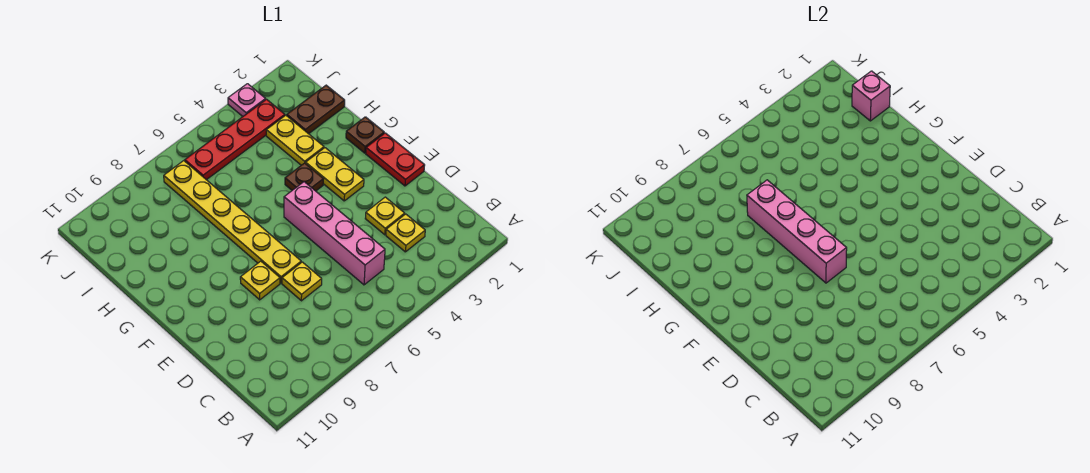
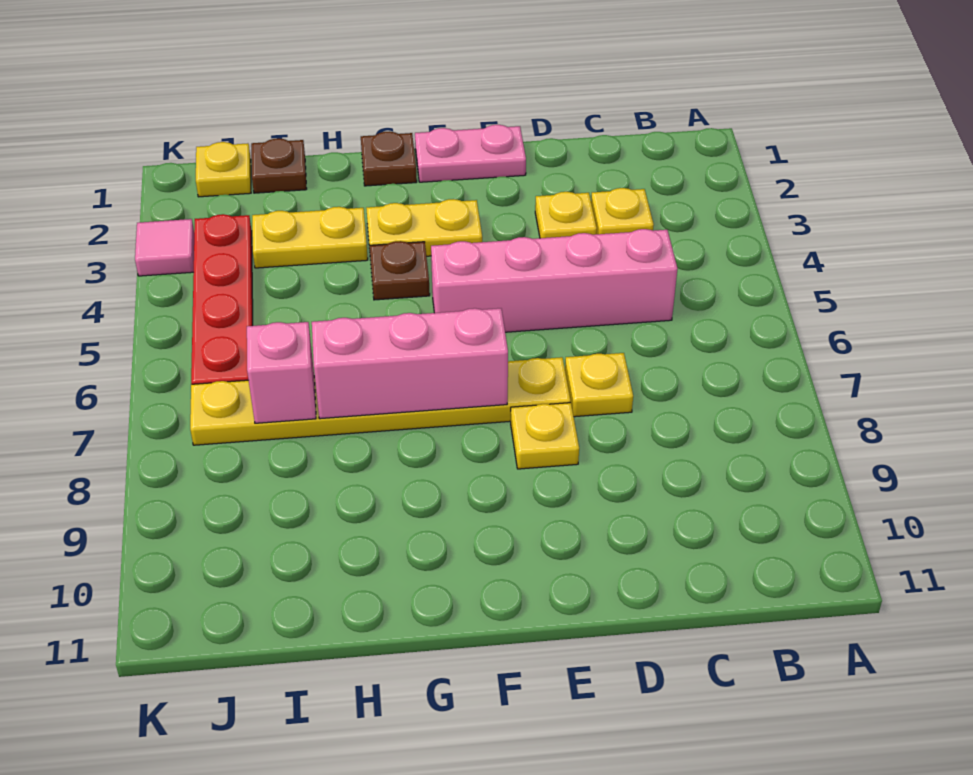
red 1x2 plate [366,133,425,186] -> pink 1x2 plate [415,125,526,182]
pink 1x4 brick [747,180,847,283] -> pink 1x3 brick [312,308,508,419]
brown 1x2 plate [287,85,345,134] -> brown 1x1 plate [251,138,307,193]
pink 1x1 brick [852,71,890,121] -> pink 1x1 brick moved to [247,322,316,423]
none -> yellow 1x1 plate [196,142,251,197]
pink 1x1 plate [228,84,266,116] -> pink 1x1 tile [135,219,194,276]

